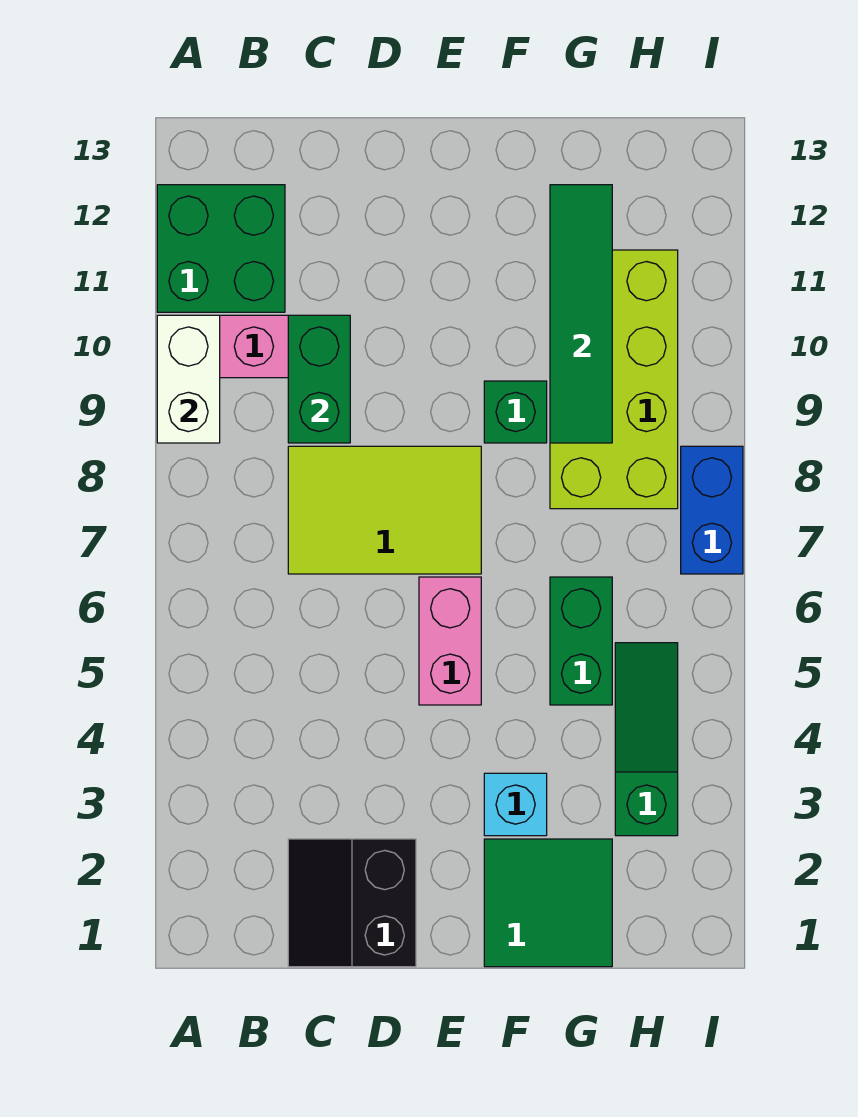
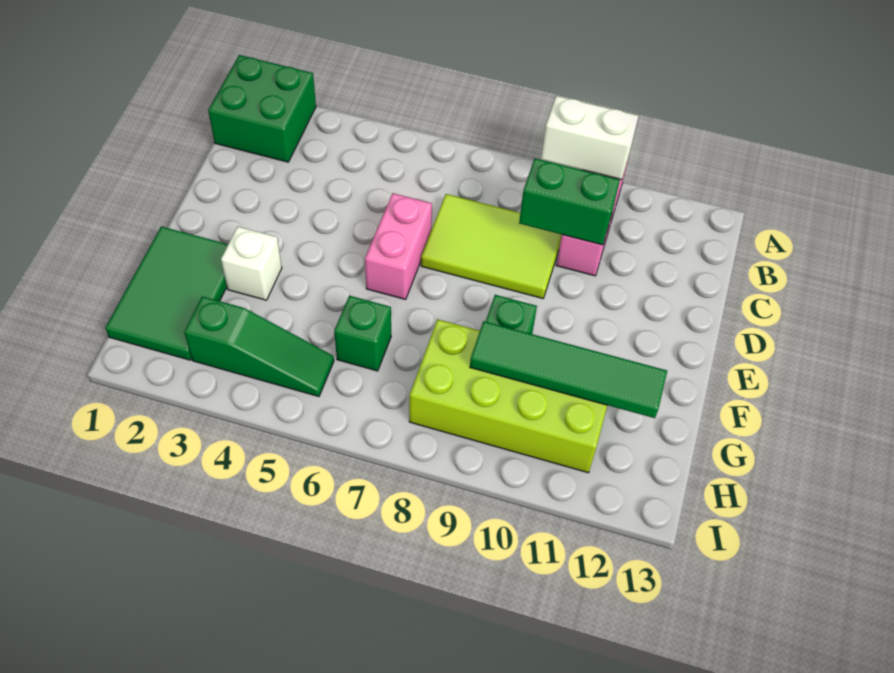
green 2x2 brick [157,185,285,312] -> green 2x2 brick moved to [208,55,316,162]
black 2x2 slope [288,839,416,967] -> none
lime 2x3 tile [288,446,481,574] -> lime 2x3 tile turned to [421,194,562,299]
pink 1x2 brick [419,577,481,705] -> pink 1x2 brick turned to [365,193,432,299]
green 2x2 tile [484,839,612,967] -> green 2x3 tile [105,226,228,360]
cyan 1x1 brick [484,773,547,836] -> white 1x1 brick [221,227,282,300]
green 1x2 brick [550,577,612,705] -> green 1x1 brick [334,295,391,371]
blue 1x2 brick [681,446,743,574] -> none

